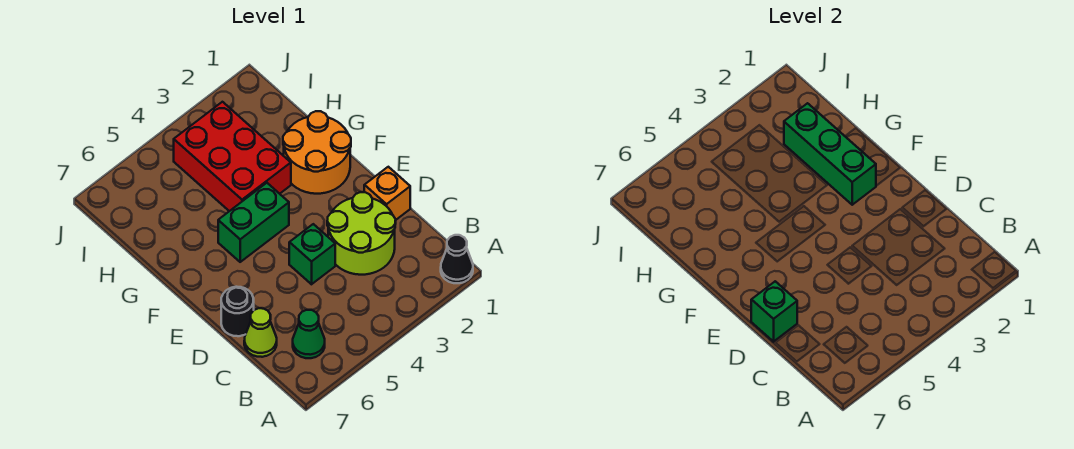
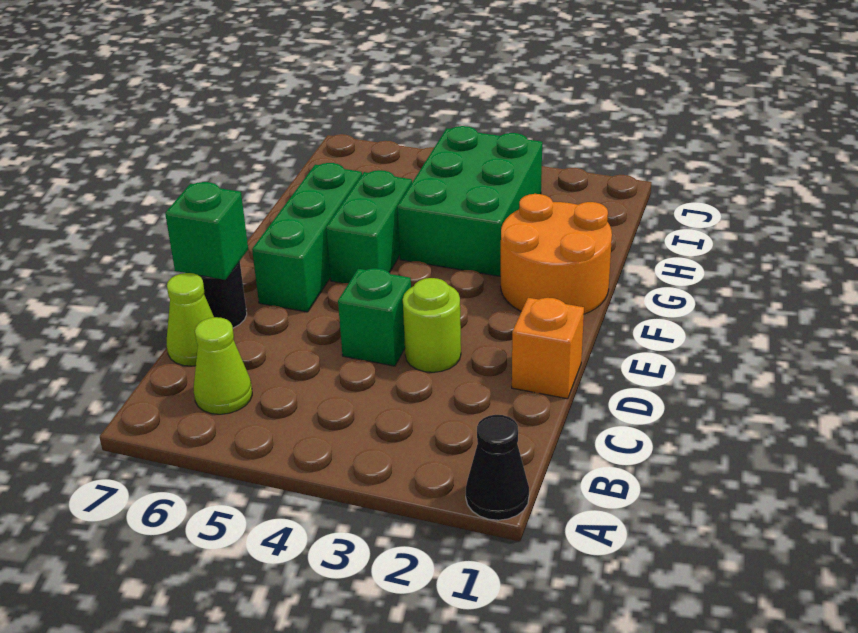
green 1x1 cone [293,310,325,358] -> lime 1x1 cone [194,317,252,414]
lime 2x2 round brick [327,192,396,275] -> lime 1x1 round brick [403,278,461,372]
green 1x3 brick [784,103,876,205] -> green 1x3 brick moved to [252,163,362,312]
green 1x2 brick [218,183,289,262] -> green 1x2 brick turned to [326,170,412,283]
red 2x3 brick [174,102,291,211] -> green 2x3 brick [397,126,542,276]

